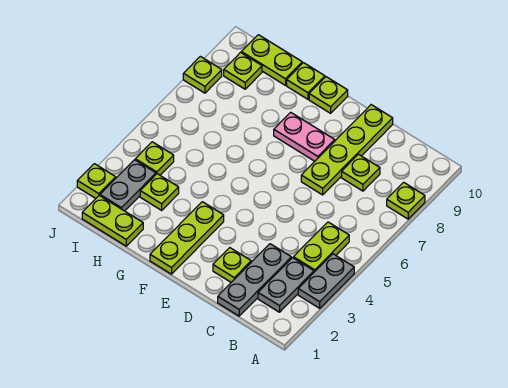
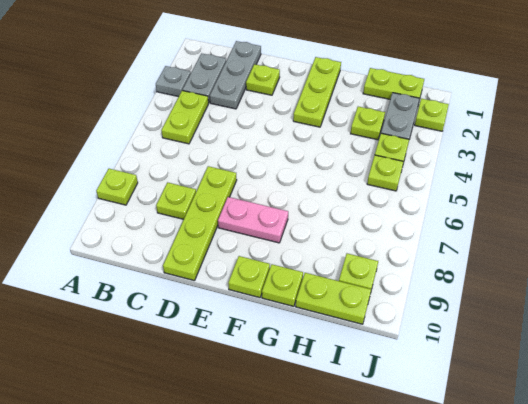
grey 1x2 plate [298,254,354,308] -> grey 1x1 plate [156,66,191,97]
lime 1x1 plate [183,56,222,93] -> lime 1x1 plate moved to [367,155,404,191]

